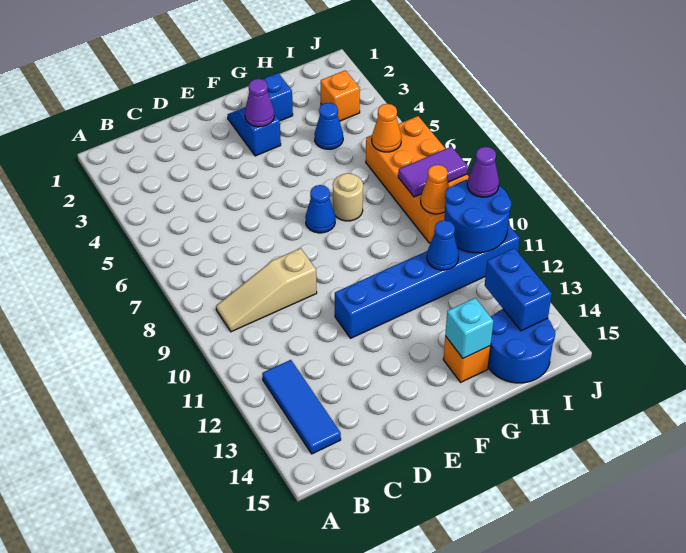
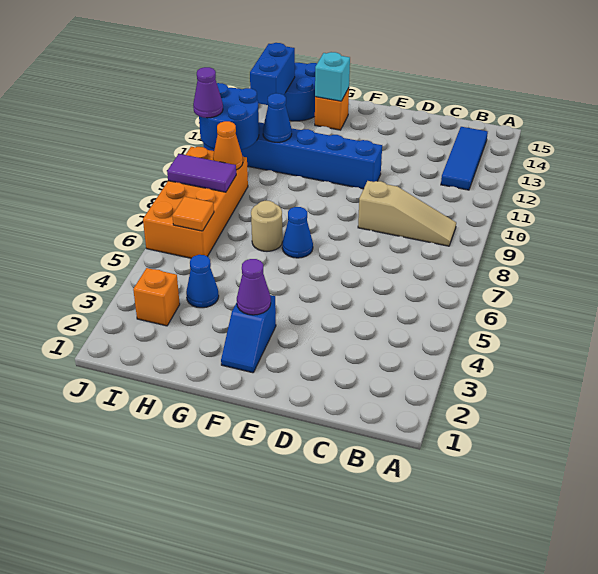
blue 1x1 brick [263,73,293,121] -> none
orange 1x1 cone [372,104,402,152] -> orange 1x1 tile [172,197,214,231]

